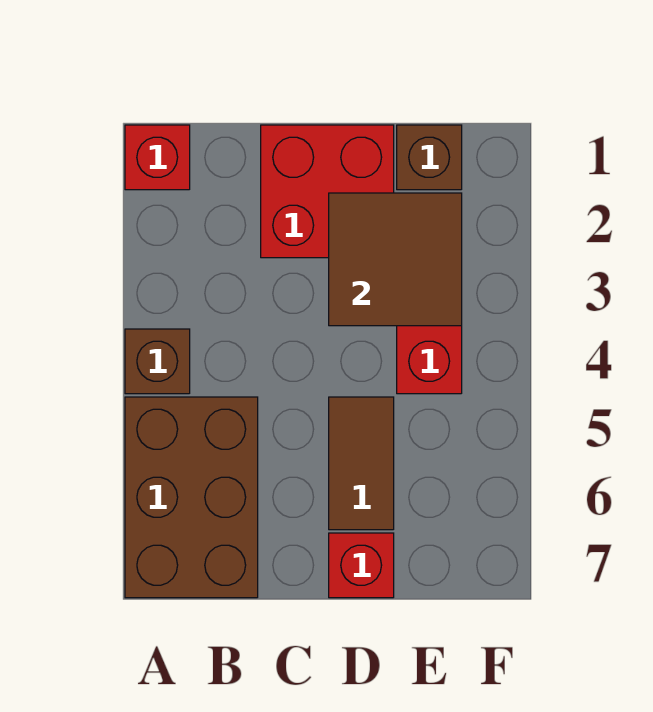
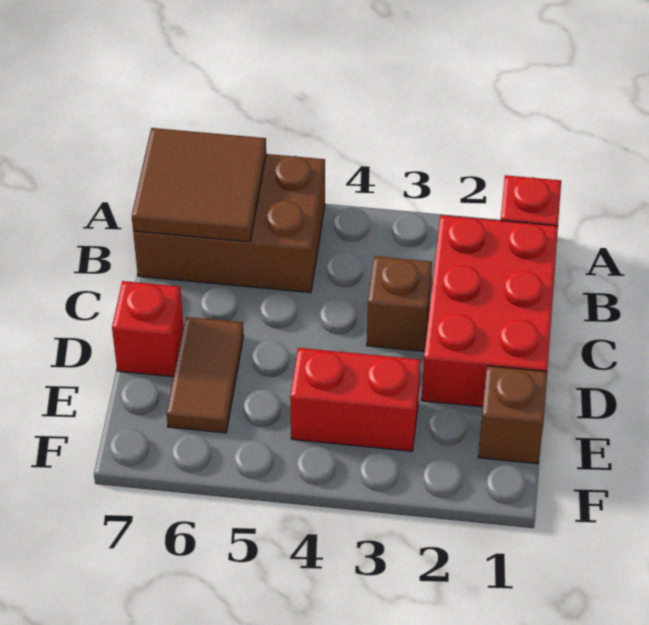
brown 1x1 brick [125,329,190,394] -> brown 1x1 brick moved to [367,256,432,351]
red 2x2 brick [261,125,394,258] -> red 2x3 brick [421,215,558,407]
brown 2x2 tile [329,193,462,326] -> brown 2x2 tile moved to [132,128,266,242]
brown 1x2 tile [329,397,394,530] -> brown 1x2 tile turned to [167,317,244,433]

